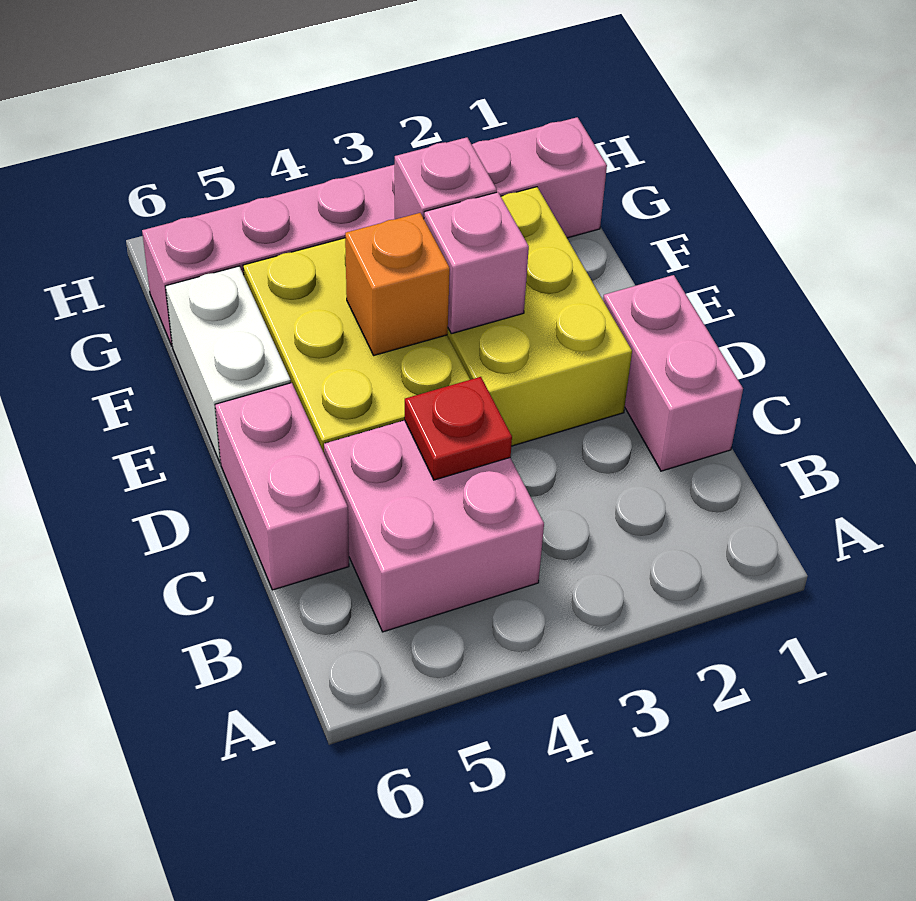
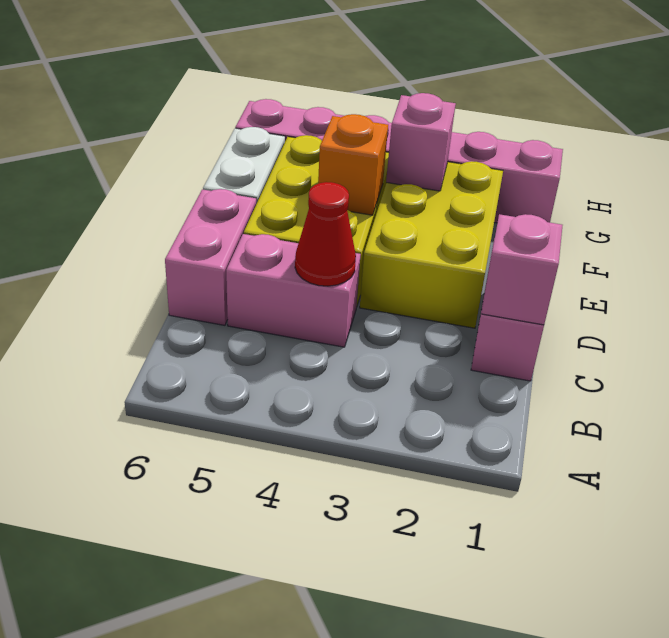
pink 2x2 brick [324,420,544,632] -> pink 1x2 brick [226,234,361,347]
red 1x1 plate [404,377,512,480] -> red 1x1 cone [295,182,356,286]
pink 1x1 brick [424,192,529,334] -> pink 1x1 brick moved to [481,214,563,325]

